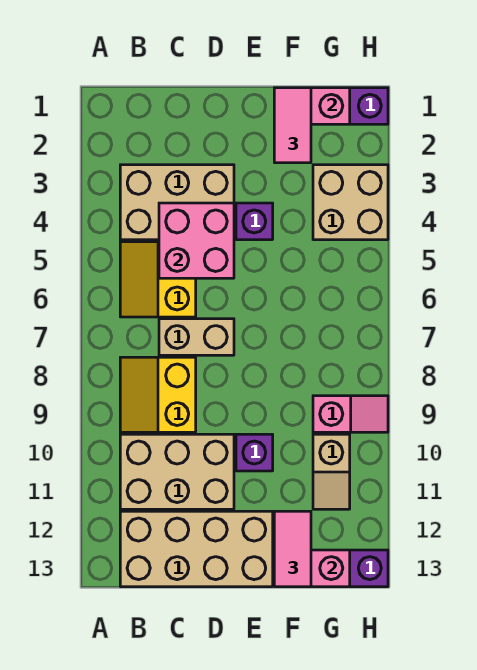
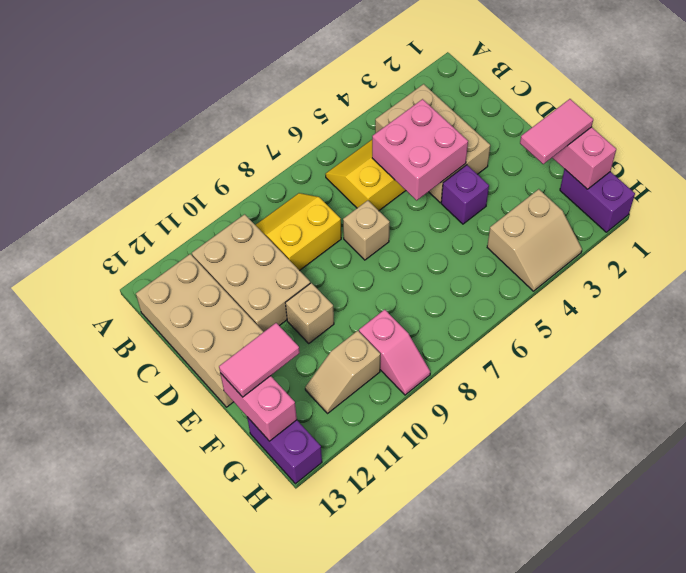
tan 1x2 brick [159,319,234,355] -> tan 1x1 brick [343,200,390,260]
purple 1x1 brick [236,434,273,471] -> tan 1x1 brick [286,283,334,343]
tan 2x2 brick [313,165,388,240] -> tan 2x2 slope [487,189,582,291]

